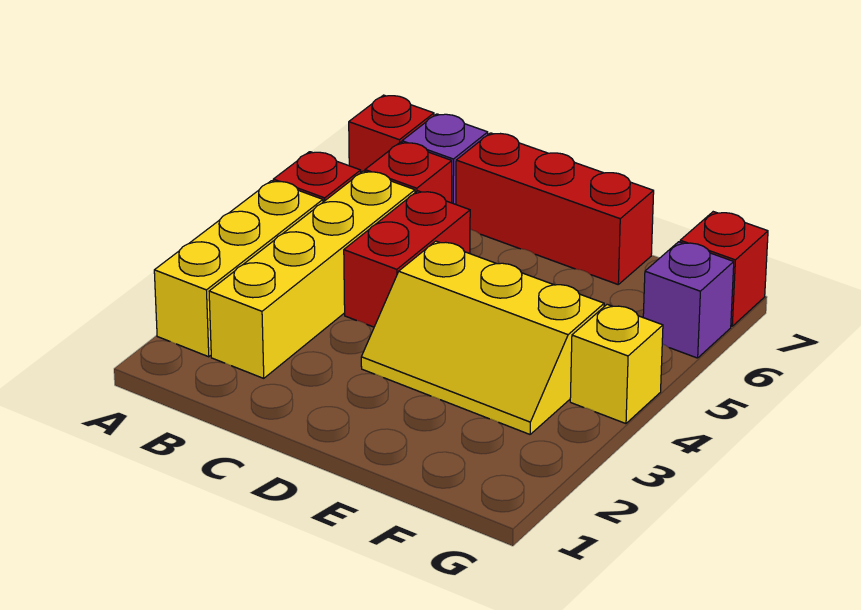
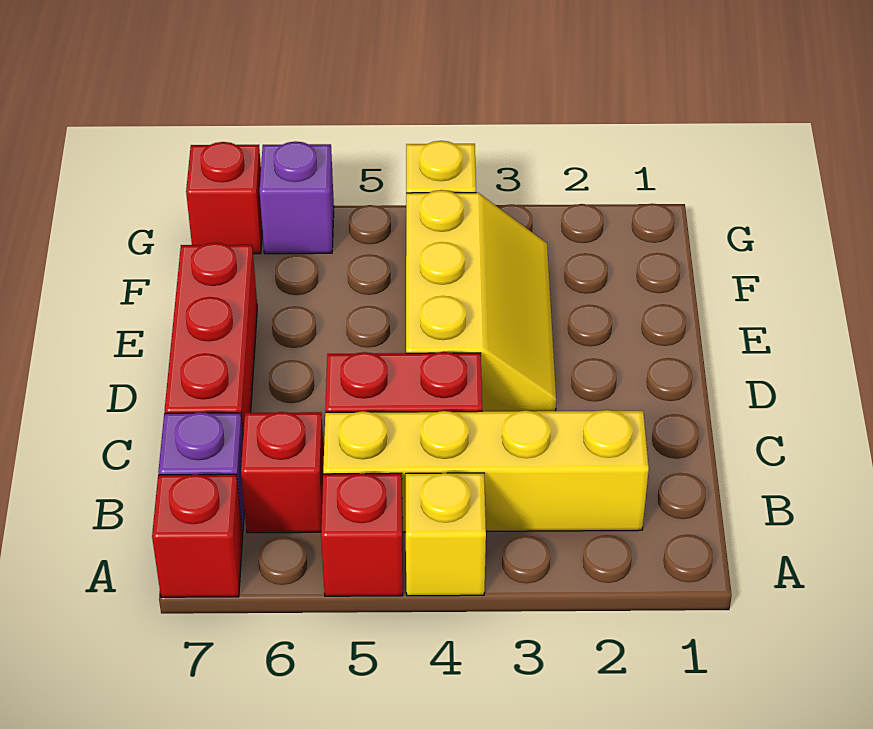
yellow 1x3 brick [154,181,323,357] -> yellow 1x1 brick [406,473,486,596]

